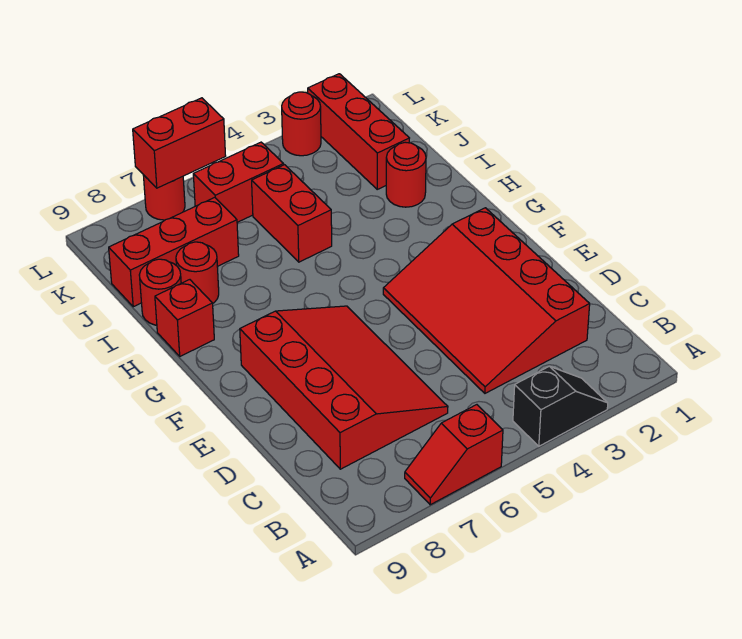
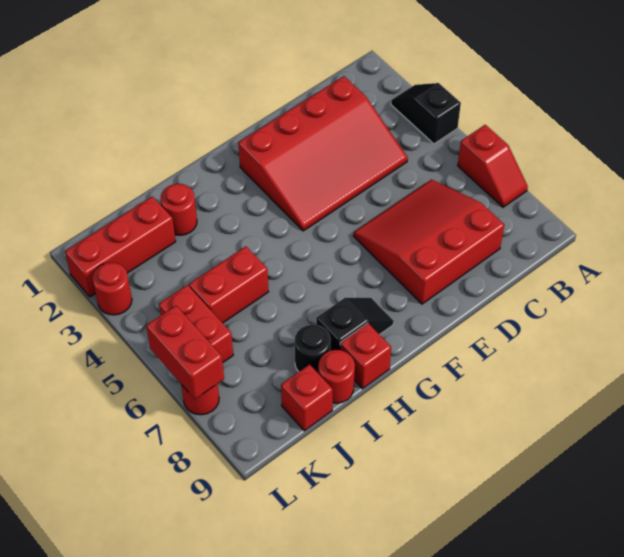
red 3x4 slope [240,306,448,469] -> red 3x3 slope [354,180,504,304]
none -> black 1x2 slope [316,298,394,351]
red 1x1 round brick [176,242,219,303] -> black 1x1 round brick [294,325,331,373]
red 1x3 brick [109,197,239,307] -> red 1x1 brick [281,364,333,431]

